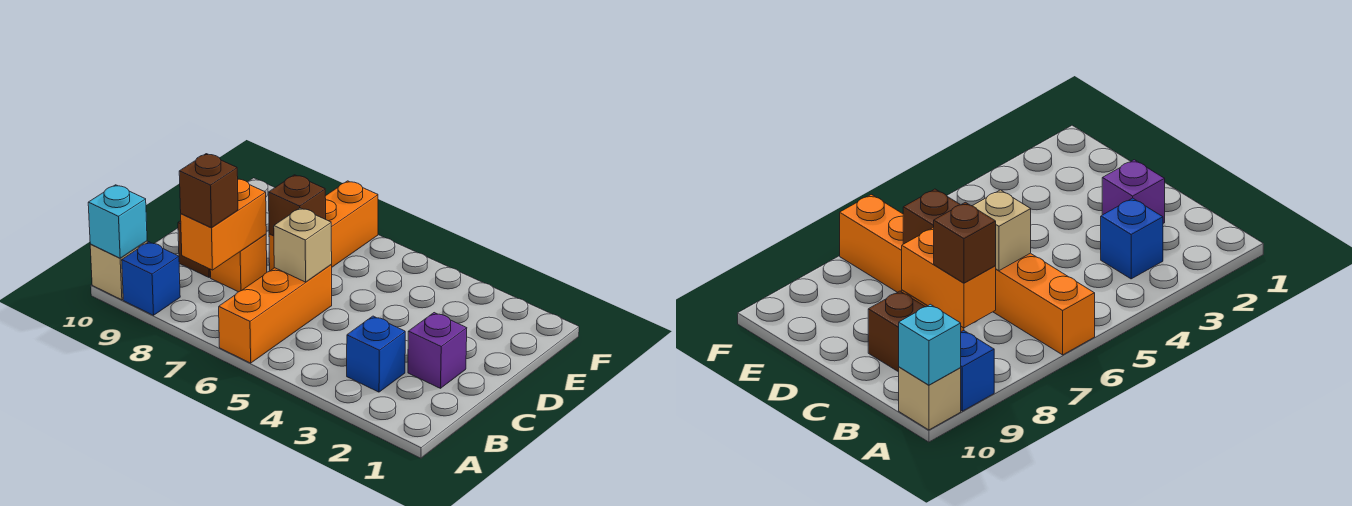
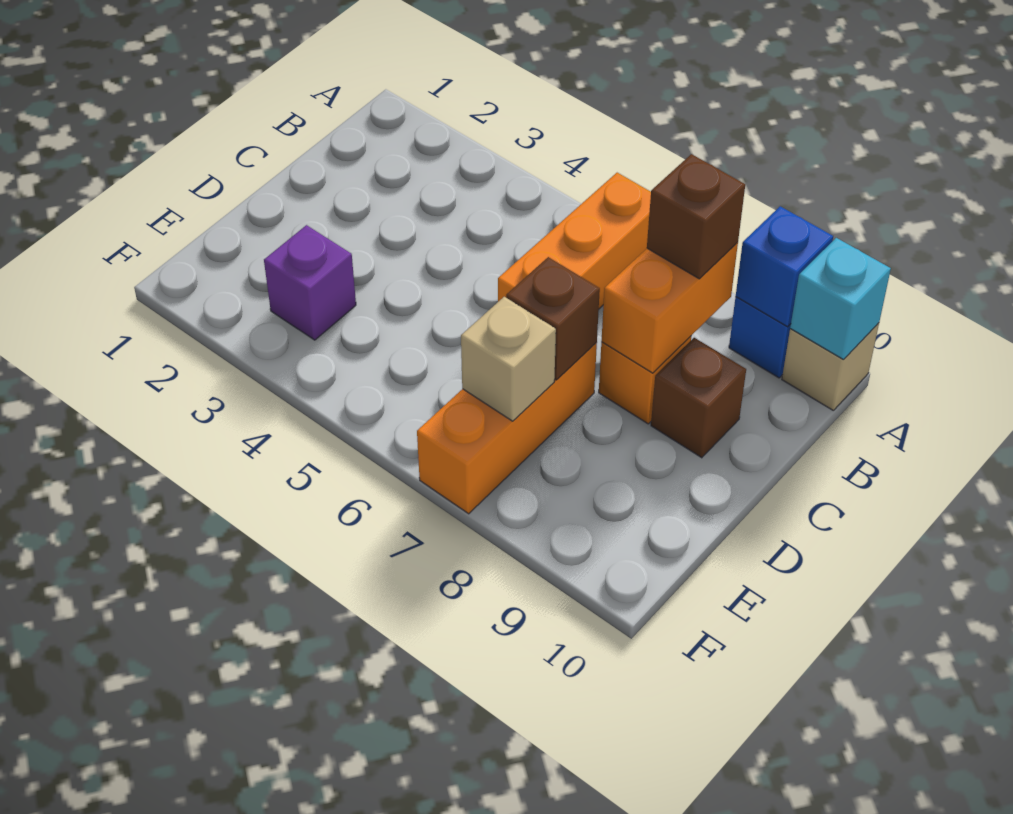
blue 1x1 brick [347,316,405,392] -> blue 1x1 brick moved to [736,206,833,327]
purple 1x1 brick [408,313,467,388] -> purple 1x1 brick moved to [264,225,356,340]
tan 1x1 brick [274,208,332,282] -> tan 1x1 brick moved to [461,297,556,421]

